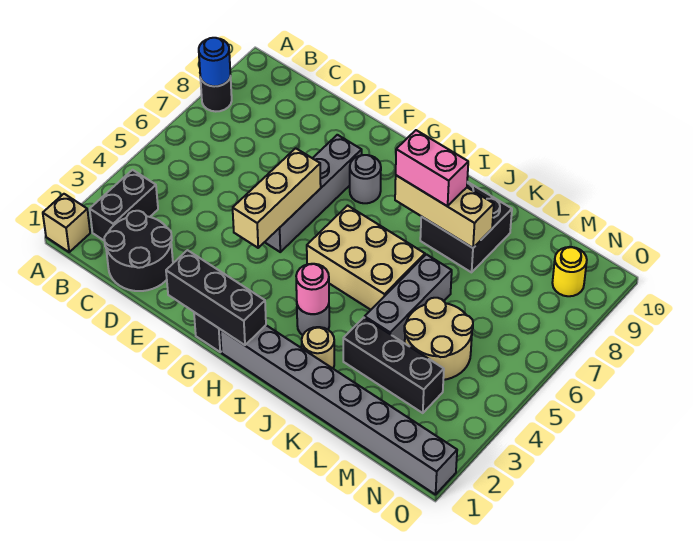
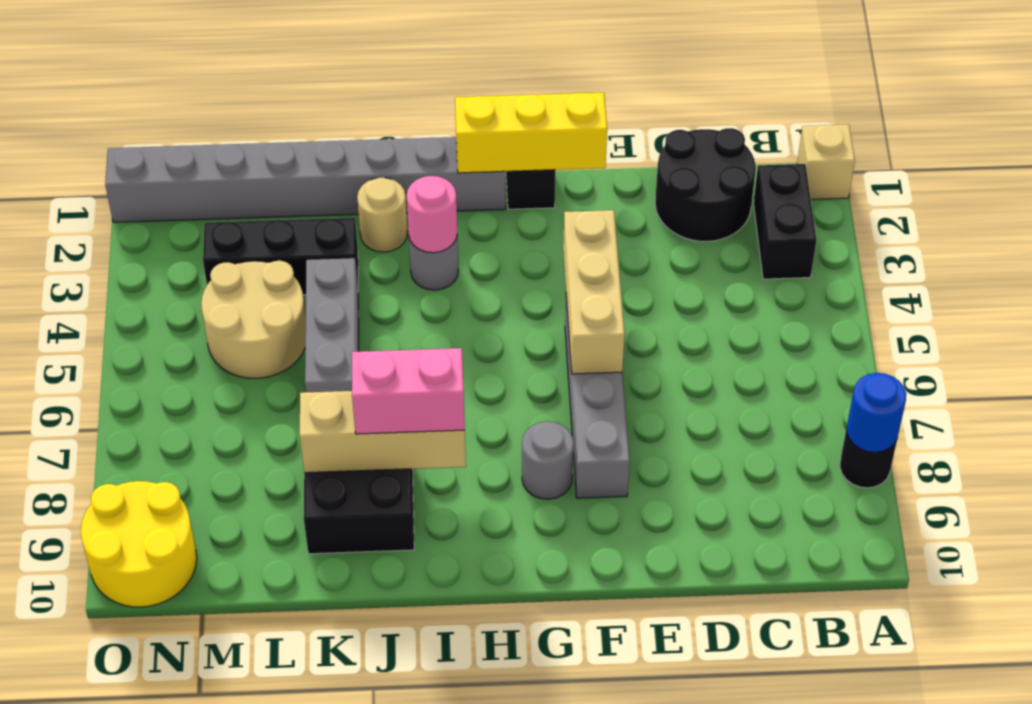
black 1x3 brick [166,250,266,345] -> yellow 1x3 brick [455,93,607,173]
tan 2x3 brick [307,206,425,310] -> none
yellow 1x1 round brick [552,247,587,296] -> yellow 2x2 round brick [81,481,197,607]

